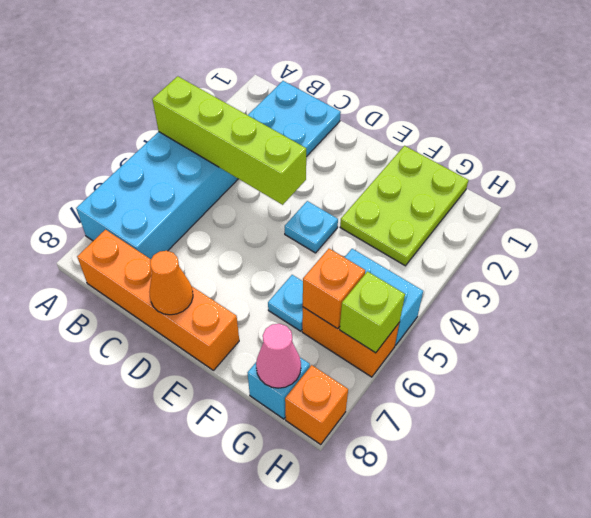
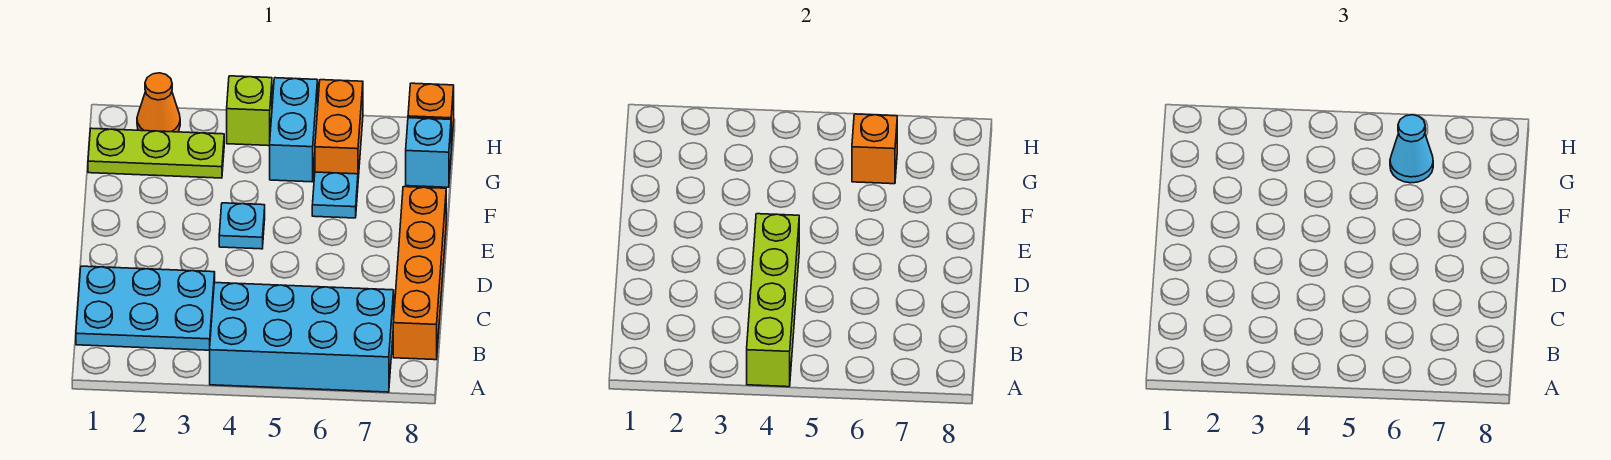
orange 1x1 cone [149,251,193,315] -> orange 1x1 cone moved to [137,73,180,132]
lime 2x3 plate [340,146,468,266] -> lime 1x3 plate [88,128,224,178]
none -> cyan 1x1 cone [1390,115,1433,183]
pink 1x1 cone [256,324,301,388] -> none
lime 1x1 brick [340,272,405,353] -> lime 1x1 brick moved to [227,76,272,146]

